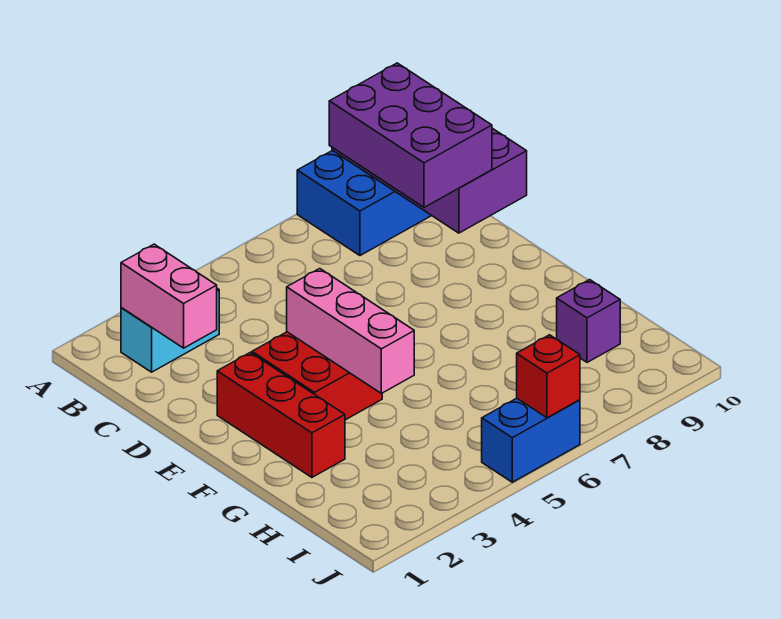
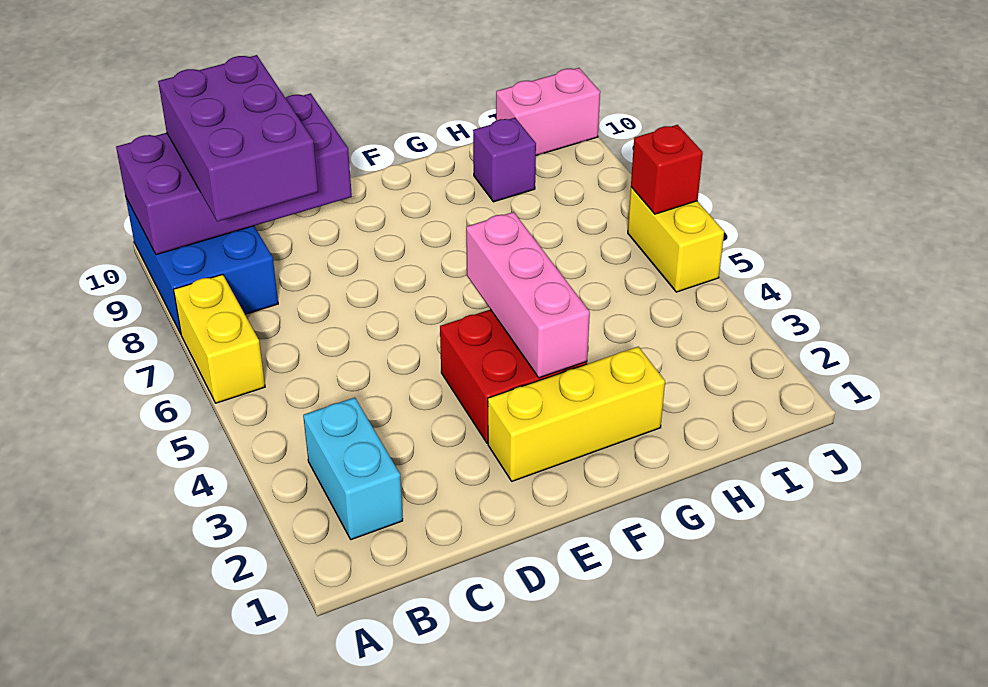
none -> yellow 1x2 brick [174,274,265,403]
pink 1x2 brick [121,244,217,348] -> pink 1x2 brick moved to [496,68,600,155]
purple 2x3 brick [329,63,492,207] -> purple 2x3 brick turned to [158,55,318,222]
red 1x3 brick [217,352,345,477] -> yellow 1x3 brick [488,347,665,481]
pink 1x3 brick [287,269,414,393] -> pink 1x3 brick turned to [466,212,590,378]
blue 1x2 brick [482,398,580,482] -> yellow 1x2 brick [628,187,724,292]

